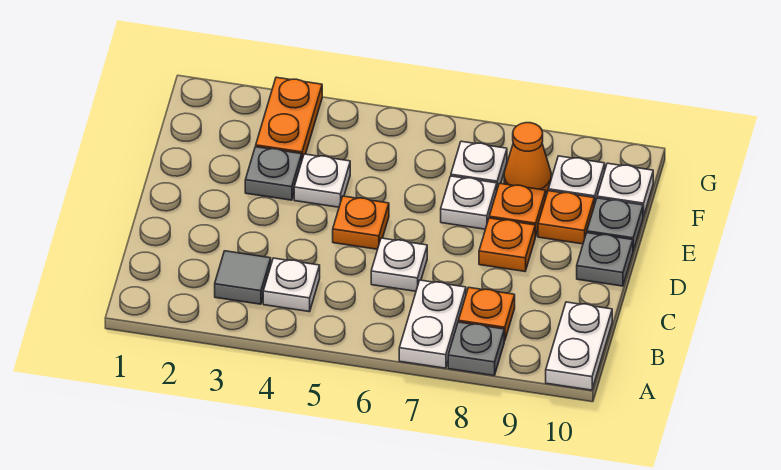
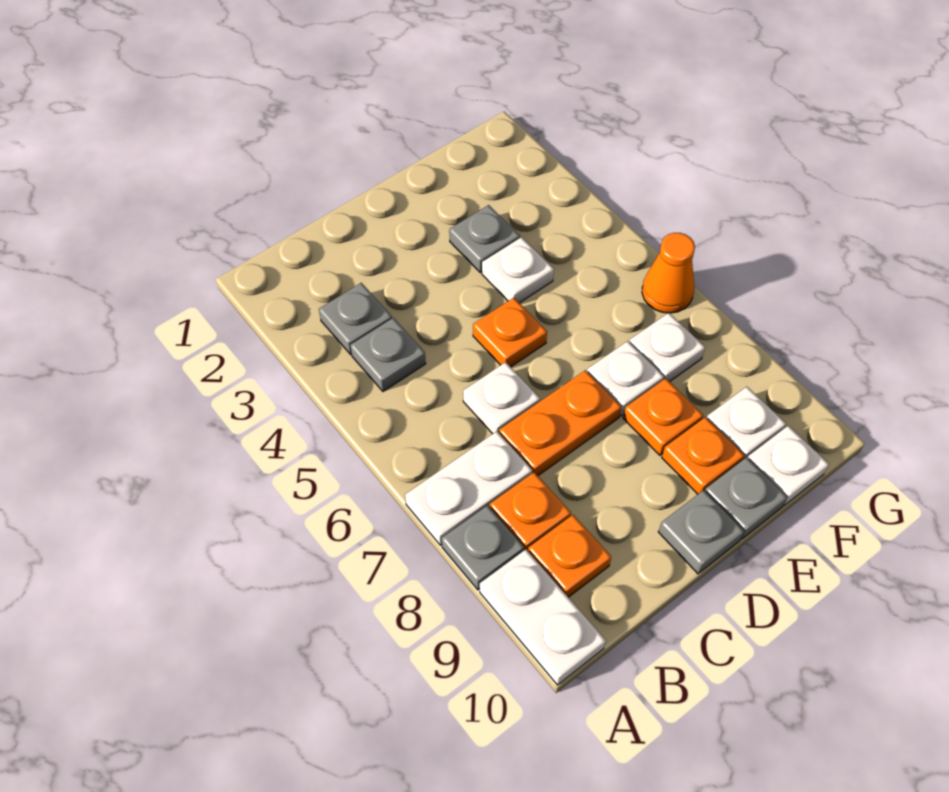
white 1x2 plate [546,302,612,390] -> white 1x2 plate turned to [480,550,606,685]
grey 1x1 tile [215,251,271,304] -> grey 1x1 plate [319,283,392,354]
white 1x1 plate [263,258,320,312] -> grey 1x1 plate [350,318,426,392]
orange 1x1 plate [479,218,535,271] -> orange 1x1 plate moved to [528,515,611,597]
orange 1x2 plate [256,77,322,159] -> orange 1x2 plate moved to [499,370,621,476]
orange 1x1 cone [504,123,551,192] -> orange 1x1 cone moved to [642,233,695,313]

